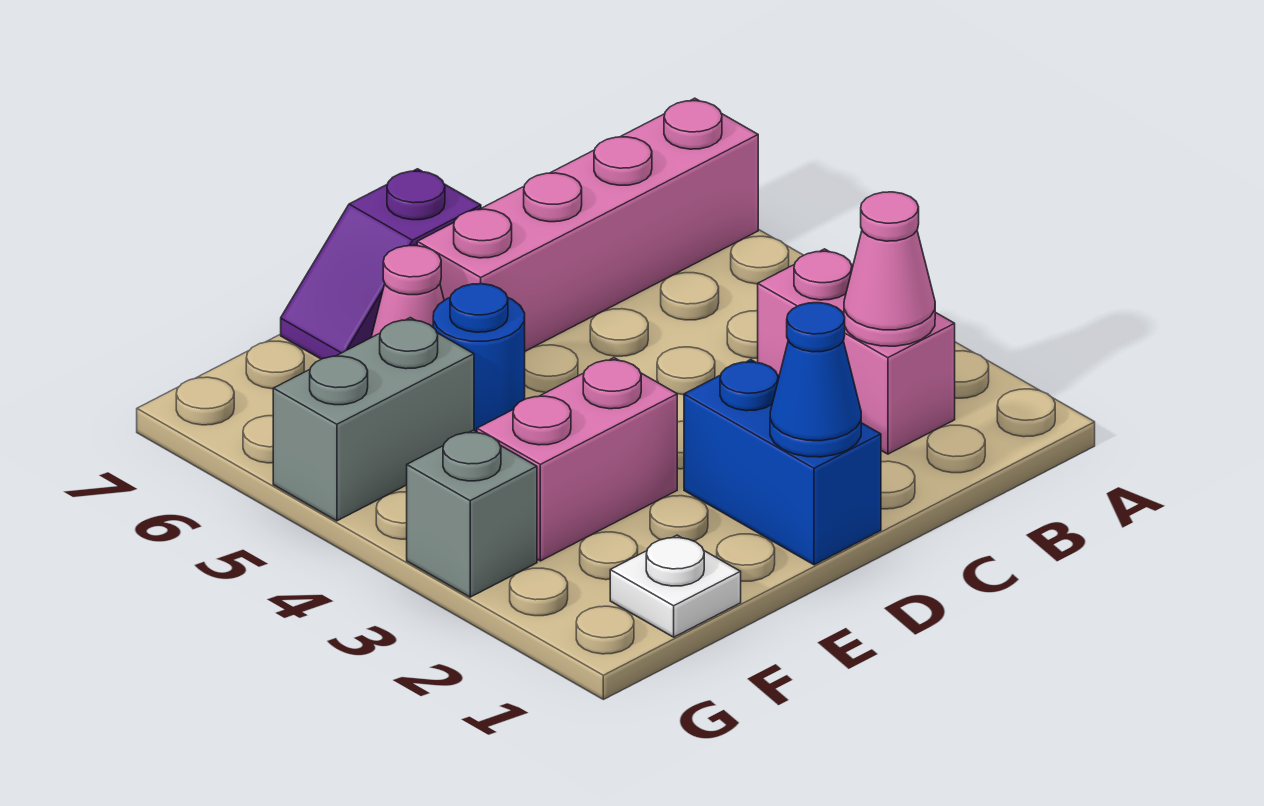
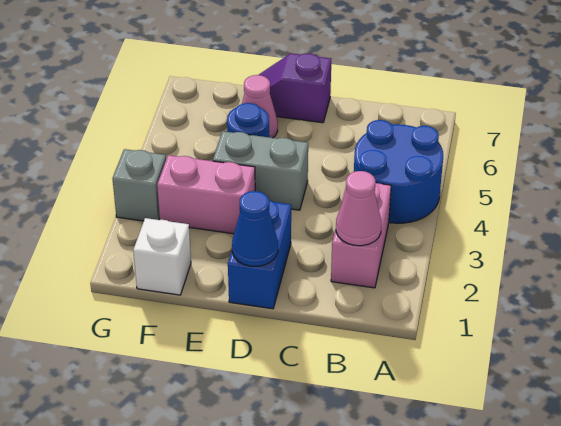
none -> blue 2x2 round brick [354,120,443,223]
pink 1x4 brick [417,98,758,351] -> none
white 1x1 plate [610,535,741,637] -> white 1x1 brick [133,218,191,295]
grey 1x2 brick [273,318,474,521] -> grey 1x2 brick moved to [213,131,308,210]

